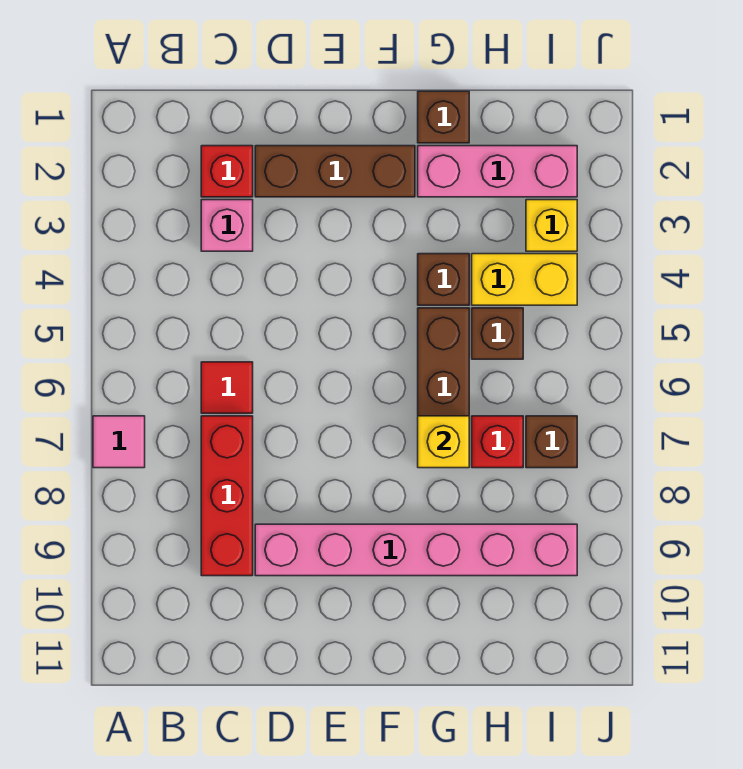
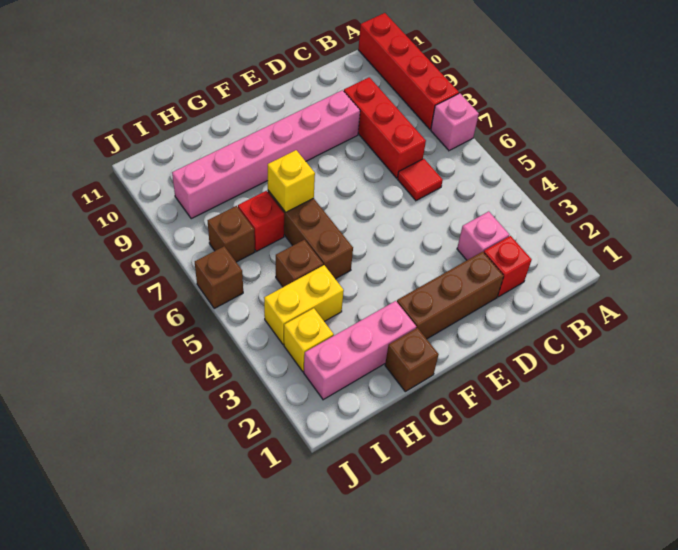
pink 1x1 tile [93,416,145,468] -> pink 1x1 brick [431,93,479,151]
none -> red 1x4 brick [358,13,459,129]
brown 1x1 brick [418,254,469,305] -> brown 1x1 brick moved to [195,246,243,308]

